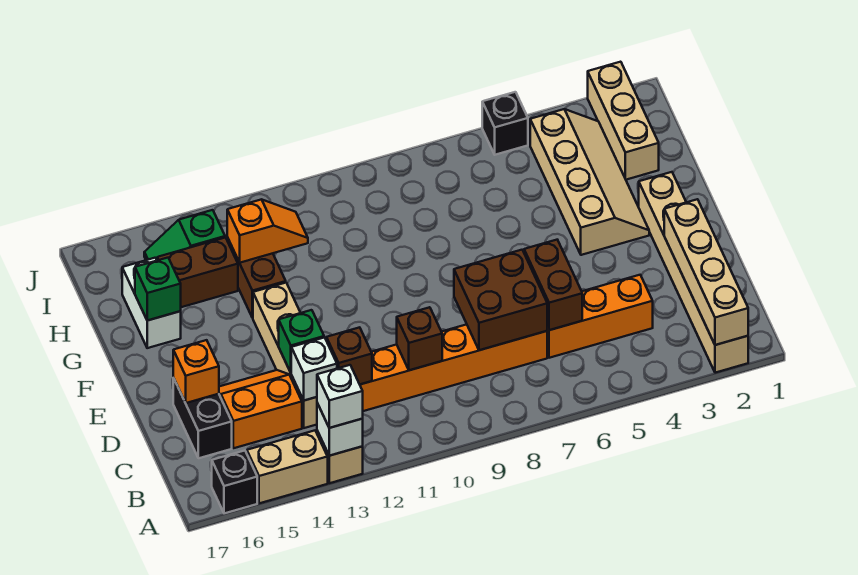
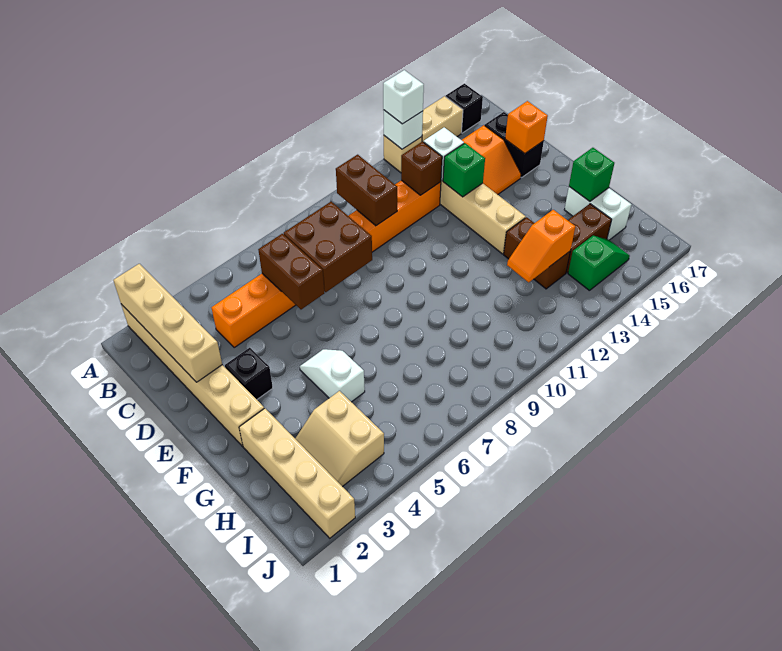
brown 1x1 brick [397,307,442,370] -> brown 1x2 brick [336,155,397,226]
tan 2x4 slope [530,109,649,255] -> tan 2x2 slope [295,391,384,487]
none -> white 1x2 slope [300,349,365,402]
tan 1x3 brick [588,62,659,180] -> tan 1x4 brick [239,408,355,538]
black 1x1 brick [482,92,528,155] -> black 1x1 brick moved to [225,348,273,399]

